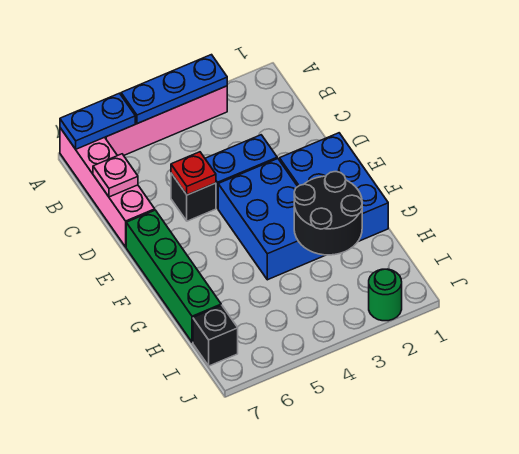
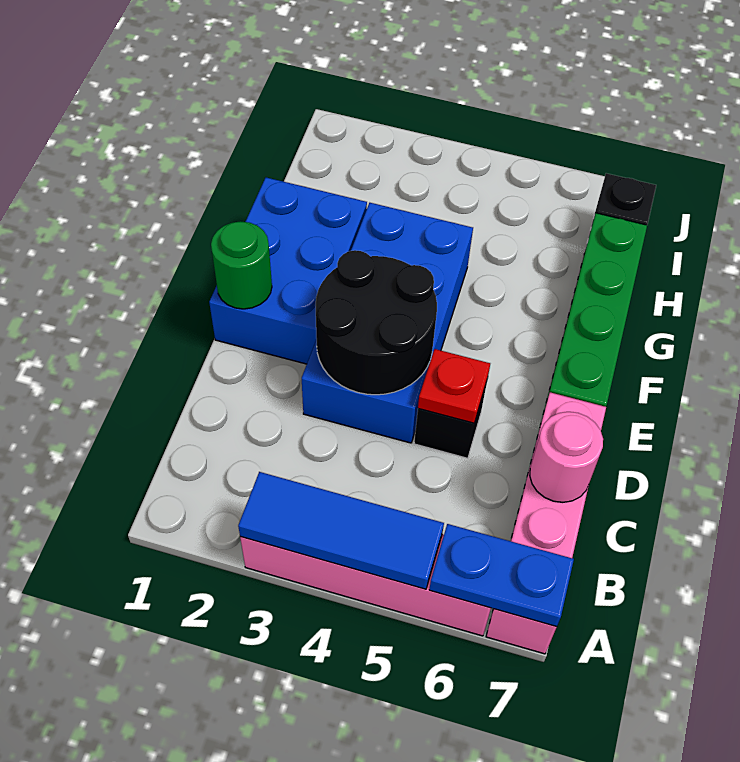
blue 1x3 plate [121,55,227,124] -> blue 1x3 tile [238,472,444,589]
pink 1x1 plate [93,154,138,197] -> pink 1x1 round brick [530,412,603,502]
black 2x2 round brick [294,172,362,255] -> black 2x2 round brick moved to [315,250,437,395]
green 1x1 round brick [369,269,402,321] -> green 1x1 round brick moved to [211,222,272,309]

